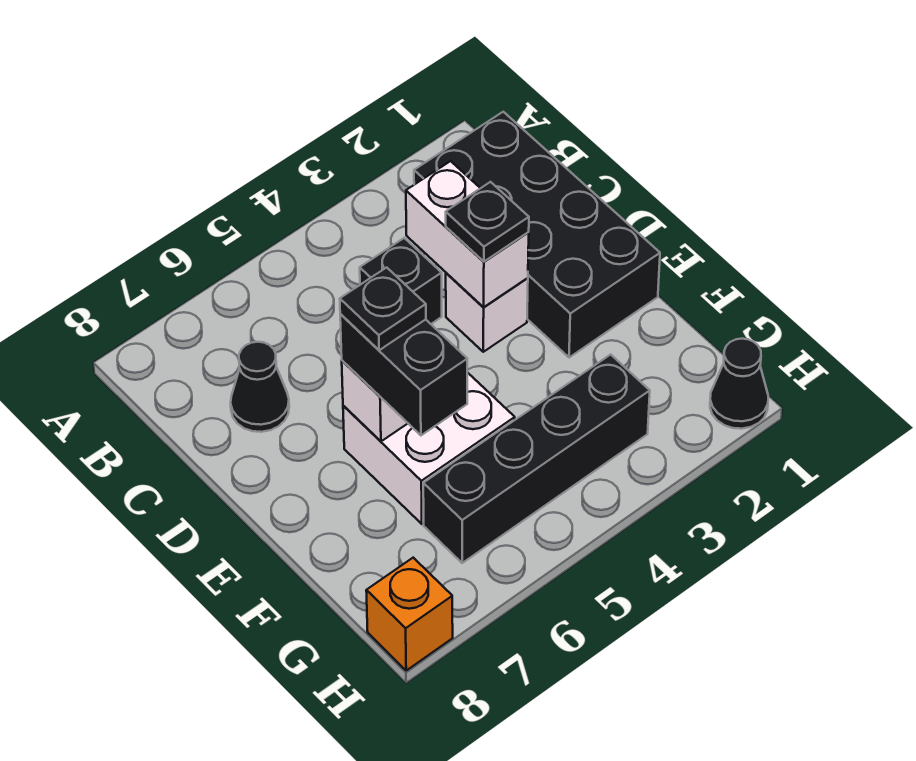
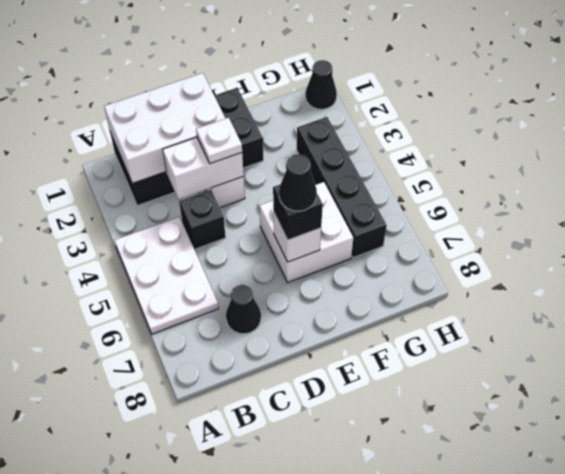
none -> white 2x3 plate [114,217,219,334]
none -> white 2x3 brick [104,73,225,183]
black 1x1 plate [446,182,529,261] -> white 1x1 plate [196,118,242,164]
black 1x2 brick [340,314,467,435] -> black 1x1 brick [273,185,323,240]
black 1x1 plate [340,267,426,350] -> black 1x1 cone [279,154,317,211]
orange 1x1 brick [366,558,453,670] -> none

